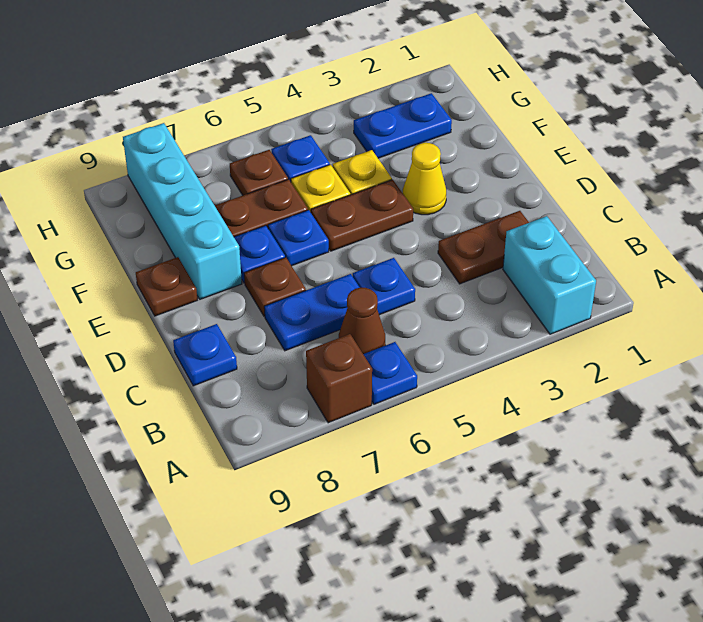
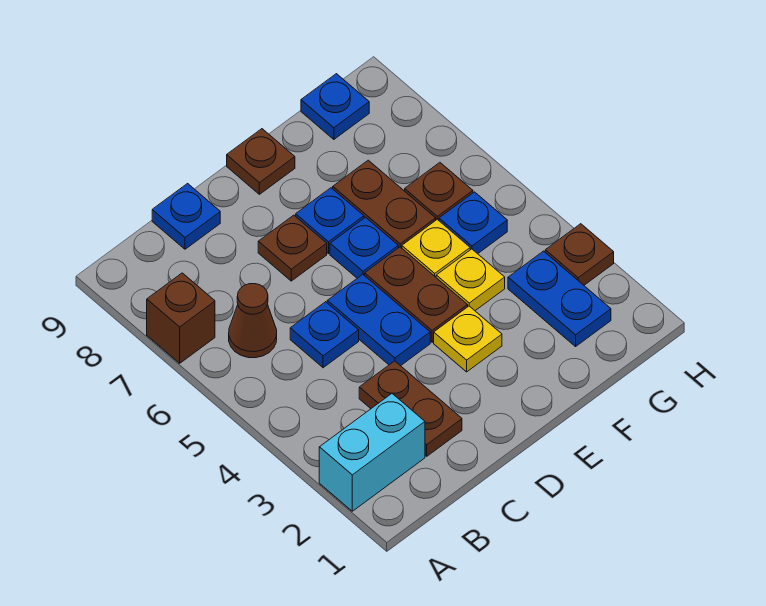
blue 1x1 plate [363,342,417,404] -> blue 1x1 plate moved to [301,74,369,139]
blue 1x2 plate [264,274,360,351] -> blue 1x2 plate moved to [327,275,430,366]
yellow 1x1 cone [403,143,446,215] -> yellow 1x1 plate [434,306,502,372]
cyan 1x4 brick [123,123,242,299] -> none
none -> brown 1x1 plate [545,224,614,285]

